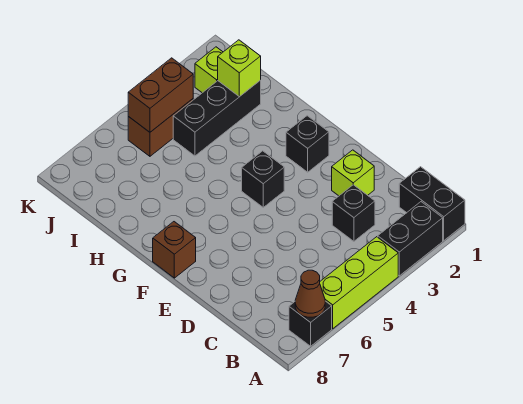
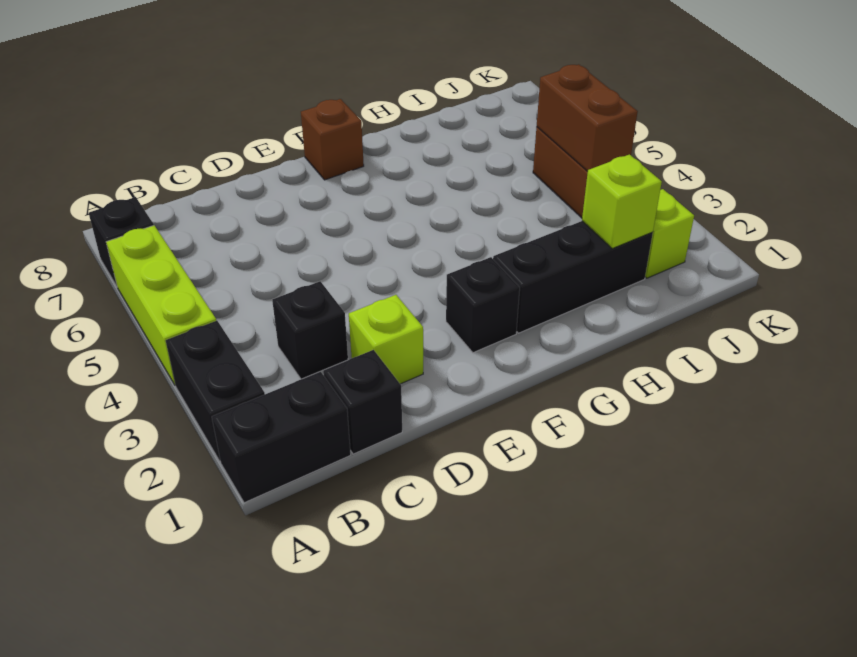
brown 1x1 cone [295,270,325,317] -> none
black 1x1 brick [242,151,284,207] -> black 1x1 brick moved to [323,350,402,454]
black 1x3 brick [173,81,261,156] -> black 1x3 brick turned to [493,221,653,333]

